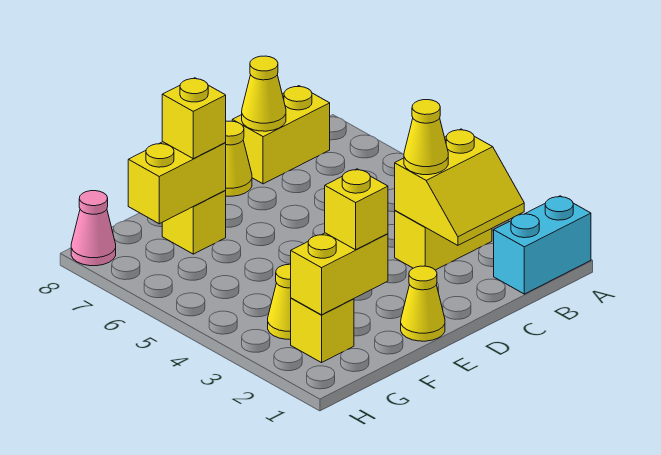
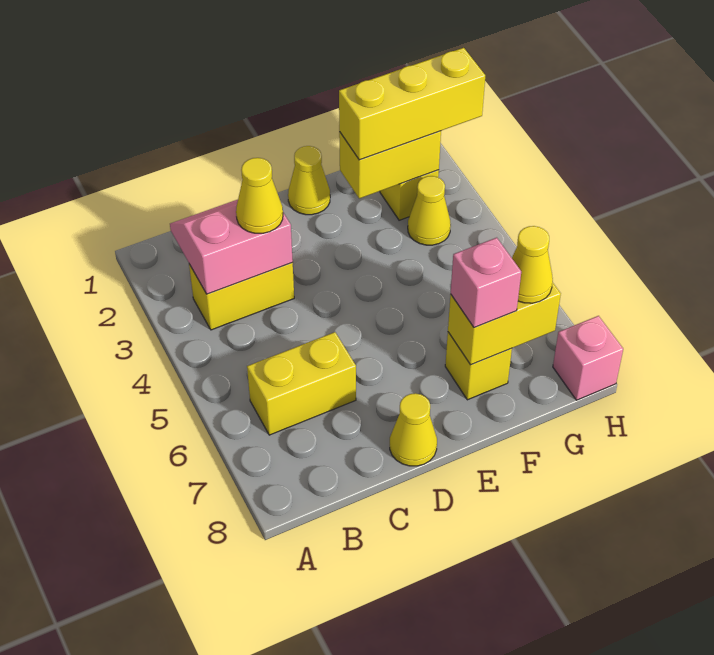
cyan 1x2 brick [494,196,591,294] -> none
yellow 2x2 slope [395,129,524,245] -> pink 2x2 slope [170,199,293,294]
yellow 1x2 brick [232,86,330,184] -> yellow 1x2 brick moved to [247,332,356,435]
yellow 1x1 cone [242,56,286,131] -> yellow 1x1 cone moved to [512,226,553,303]
yellow 1x1 brick [325,169,388,250] -> yellow 1x3 brick [339,48,485,160]
yellow 1x1 brick [162,78,226,159] -> pink 1x1 brick [451,238,521,328]
pink 1x1 cone [71,191,116,266] -> pink 1x1 brick [553,316,623,400]

